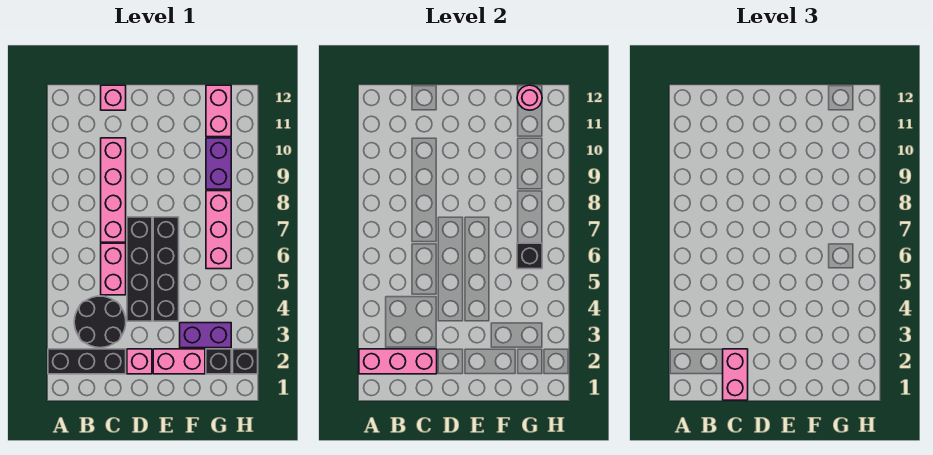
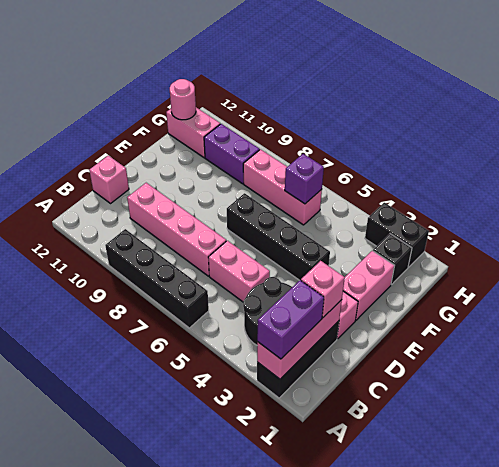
pink 1x2 brick [723,349,748,400] -> pink 1x1 brick [301,261,345,318]
black 1x4 brick [127,217,152,321] -> black 1x4 brick moved to [105,229,209,328]
purple 1x2 brick [180,323,231,348] -> purple 1x2 brick moved to [257,280,324,359]
black 1x1 brick [517,243,542,269] -> purple 1x1 brick [285,154,324,204]
black 1x1 brick [233,349,258,374] -> black 1x2 brick [365,203,429,267]

